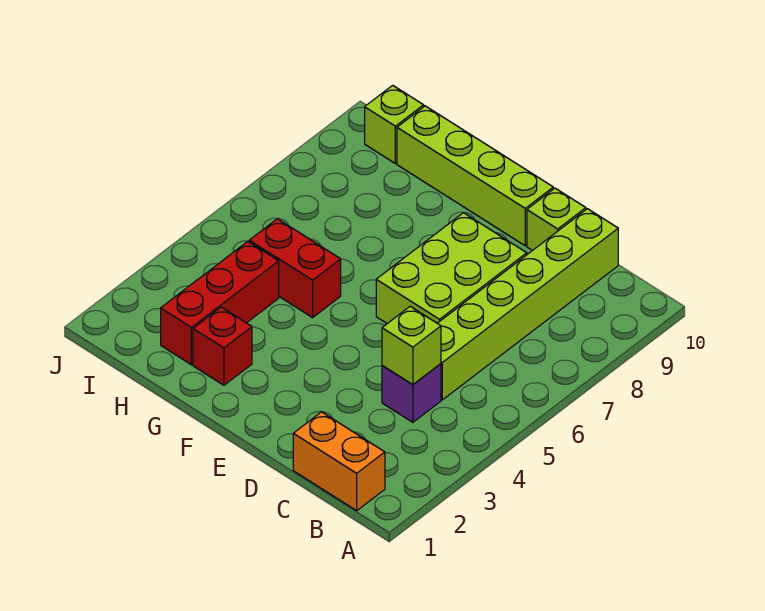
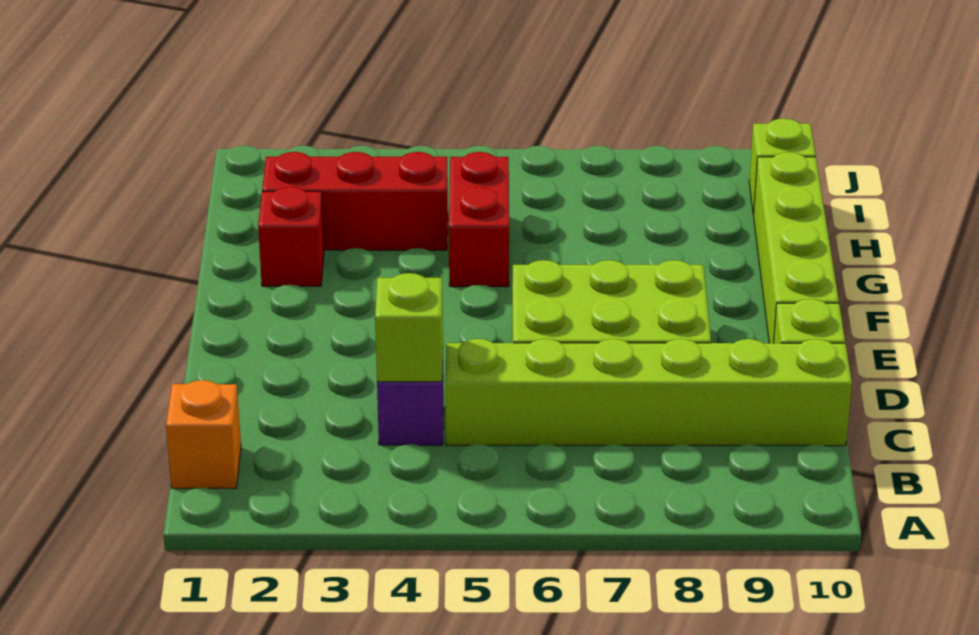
orange 1x2 brick [293,412,385,511] -> orange 1x1 brick [166,380,241,488]

